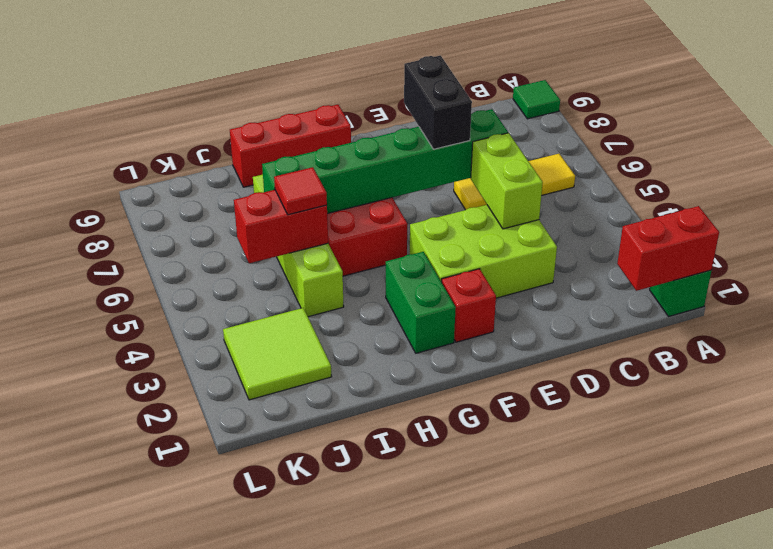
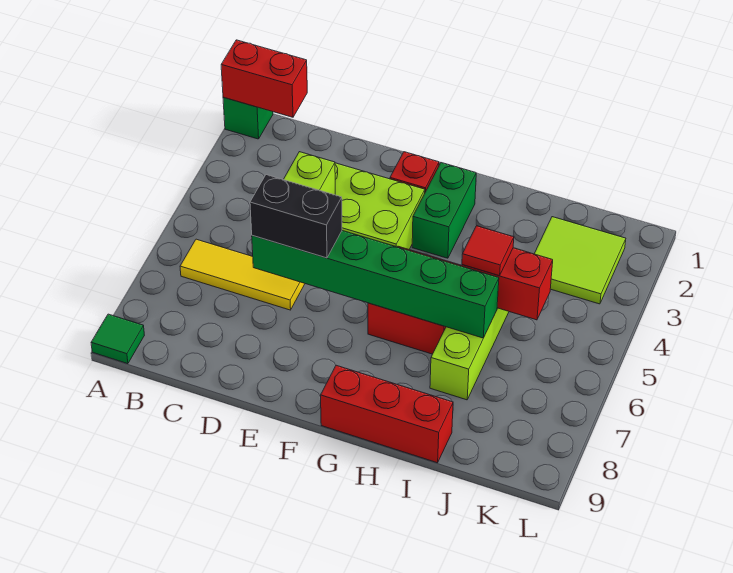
black 1x2 brick [404,56,472,149] -> black 1x2 brick turned to [250,175,342,258]

